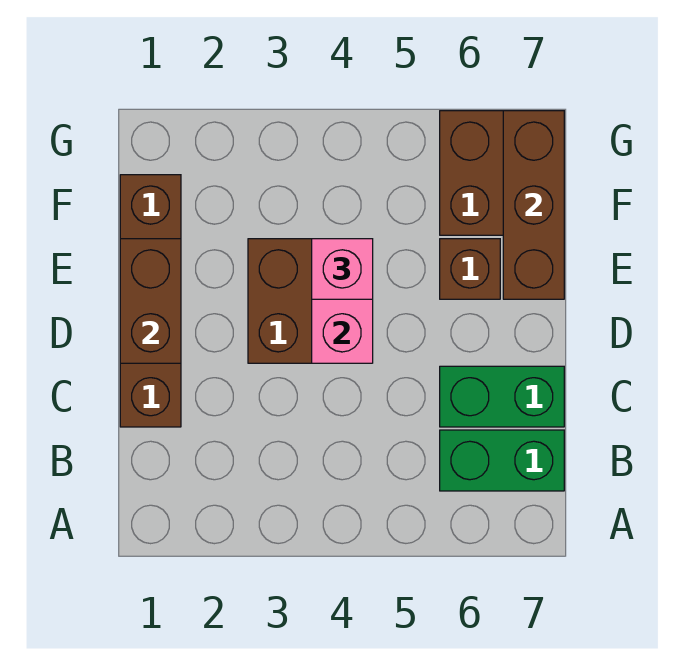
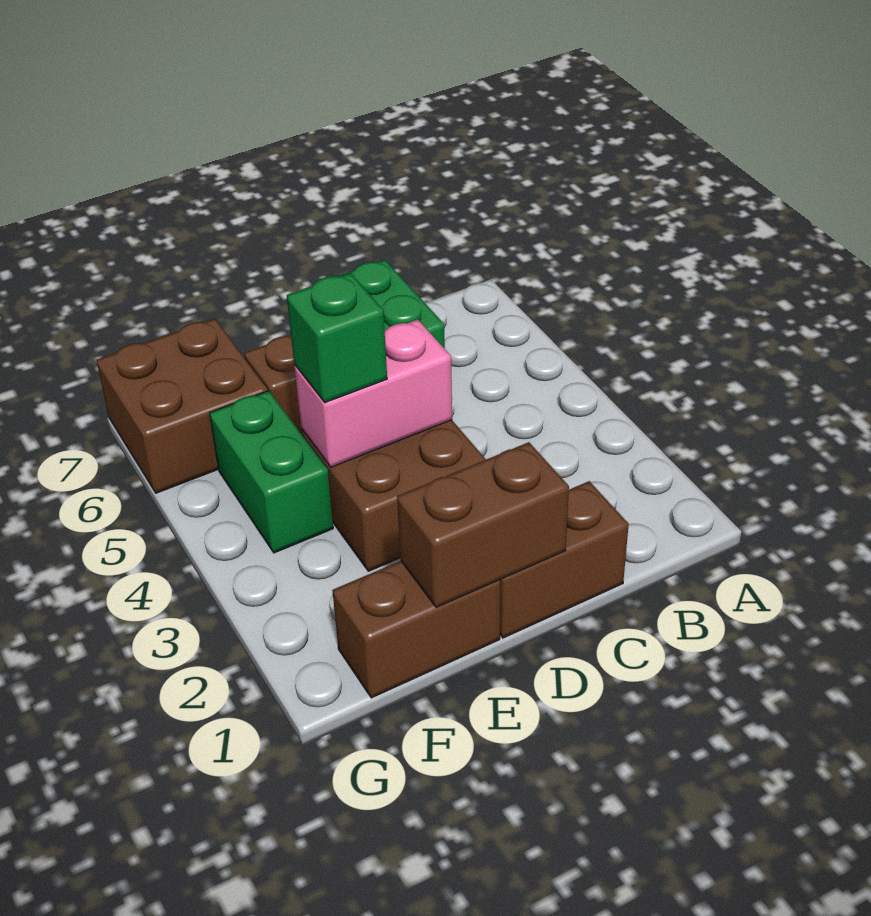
green 1x2 brick [440,430,564,491] -> green 1x2 brick moved to [210,391,333,553]
pink 1x1 brick [312,239,373,299] -> green 1x1 brick [287,273,387,403]
brown 1x3 brick [503,111,564,299] -> none

